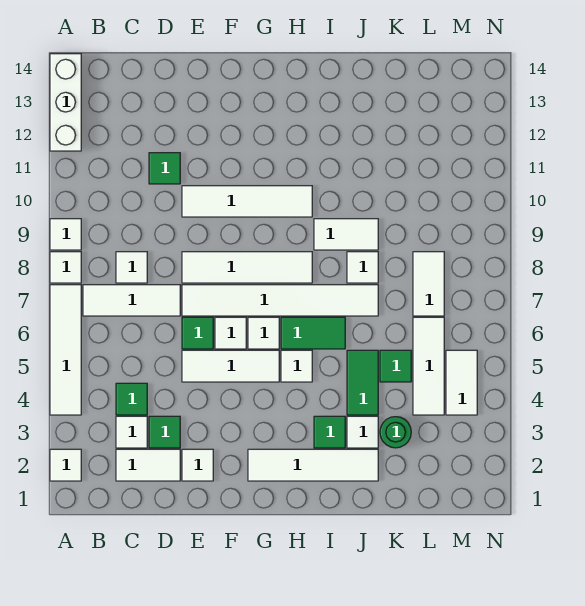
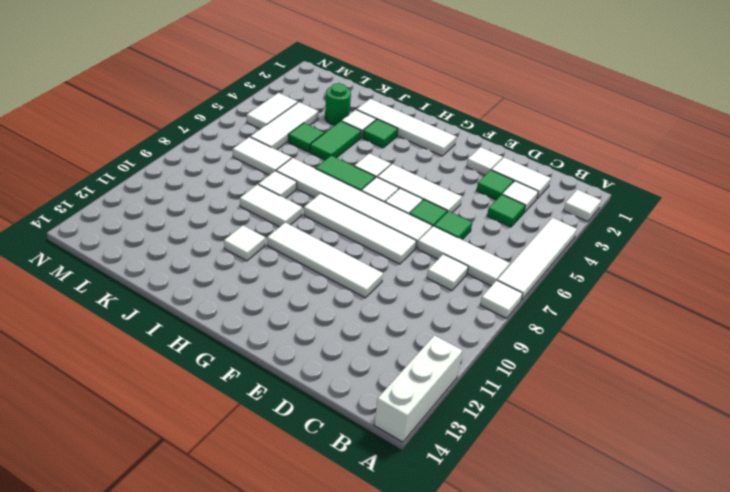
white 1x1 tile [50,219,81,250] -> white 1x1 tile moved to [224,225,265,261]
green 1x1 tile [149,153,180,184] -> green 1x1 tile moved to [434,211,472,240]
white 1x2 tile [413,252,444,316] -> white 1x2 tile turned to [233,137,291,175]

